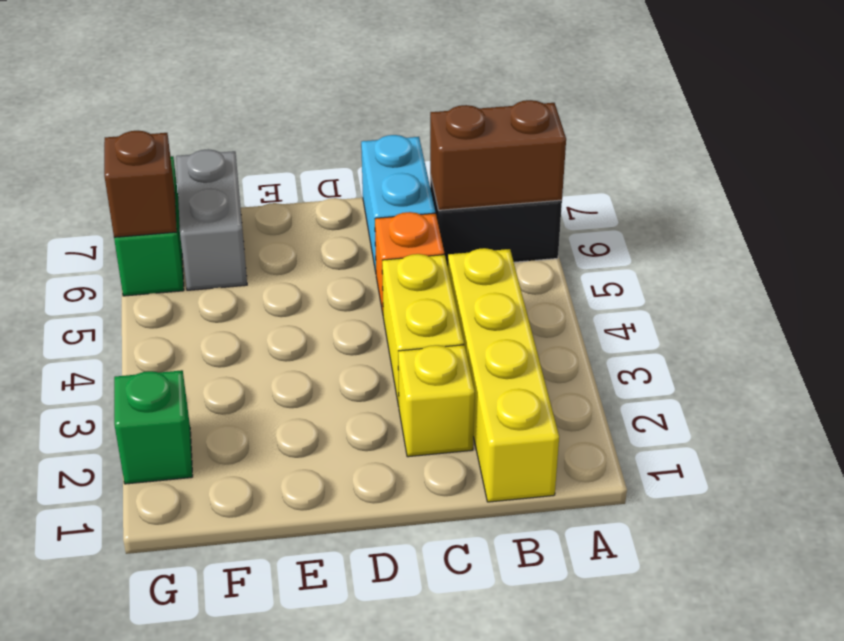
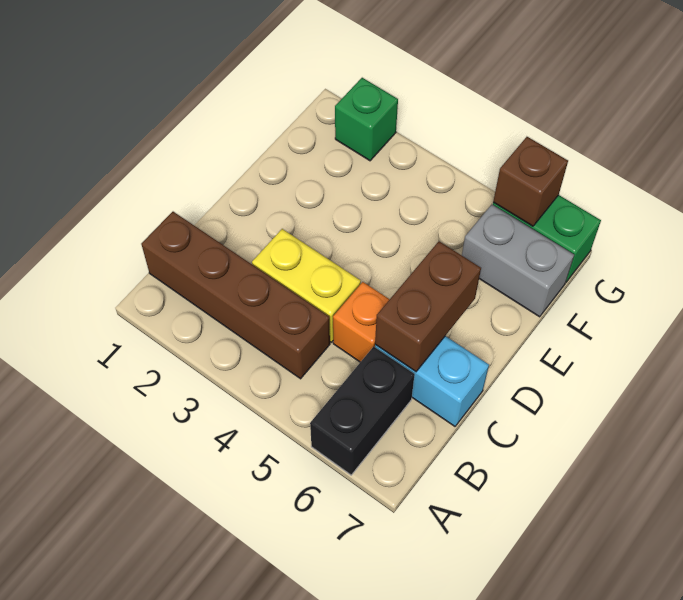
brown 1x2 brick [430,100,566,210] -> brown 1x2 brick moved to [375,241,481,372]
yellow 1x4 brick [448,248,559,502] -> brown 1x4 brick [141,212,330,379]
yellow 1x1 brick [398,345,475,457] -> none

